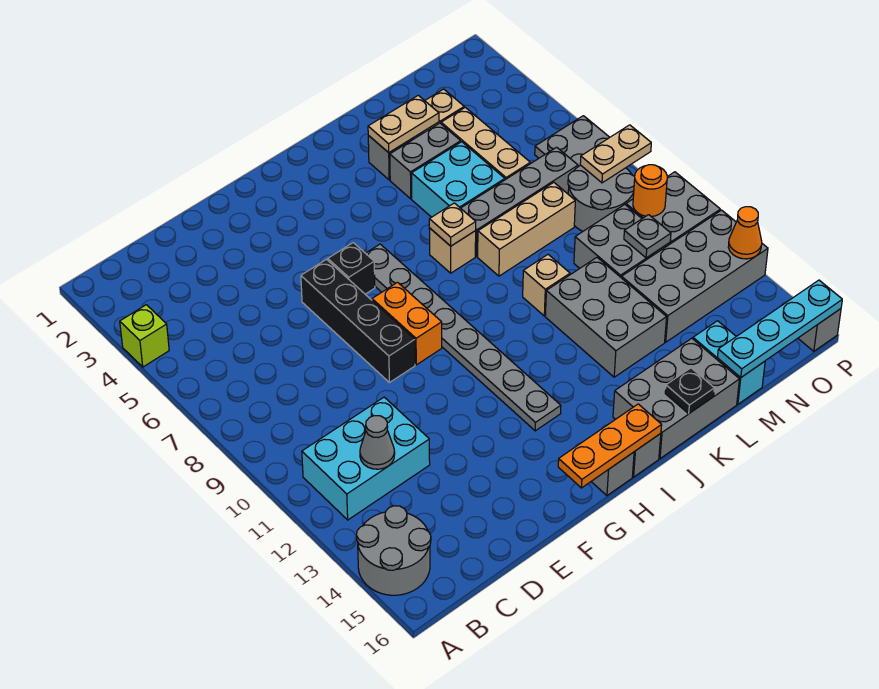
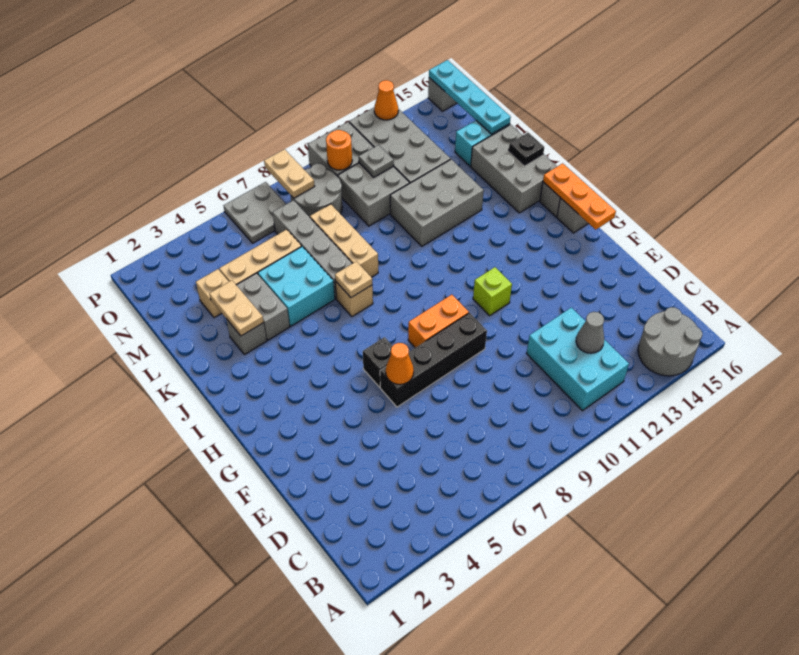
lime 1x1 brick [120,305,169,367] -> lime 1x1 brick moved to [473,267,512,316]
none -> orange 1x1 cone [386,343,414,384]
grey 1x8 plate [366,244,561,431] -> none
tan 1x1 brick [523,255,570,316] -> none

